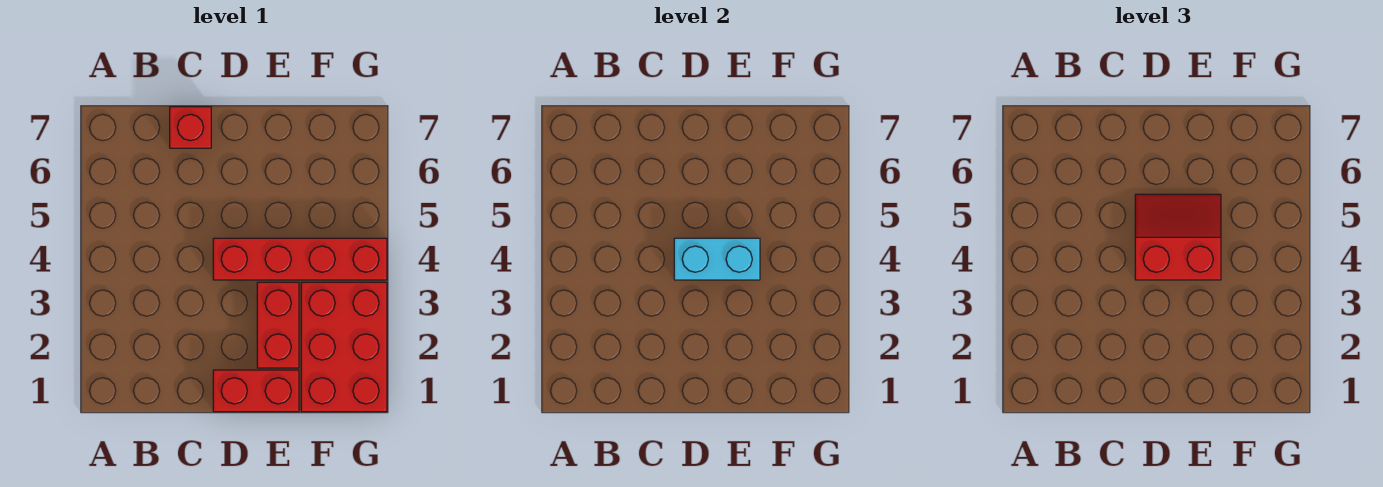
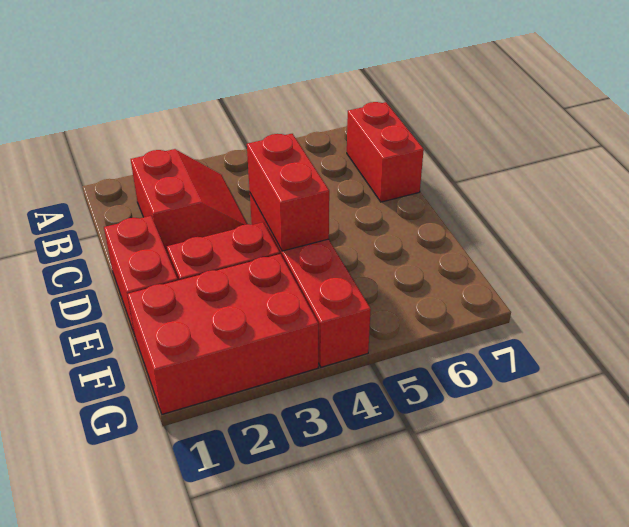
red 1x1 brick [170,107,211,148] -> red 1x2 brick [347,102,424,202]
cyan 1x2 brick [674,238,760,280] -> red 1x2 brick [247,134,329,251]
red 2x2 slope [1135,194,1221,280] -> red 2x2 slope moved to [131,149,247,255]

